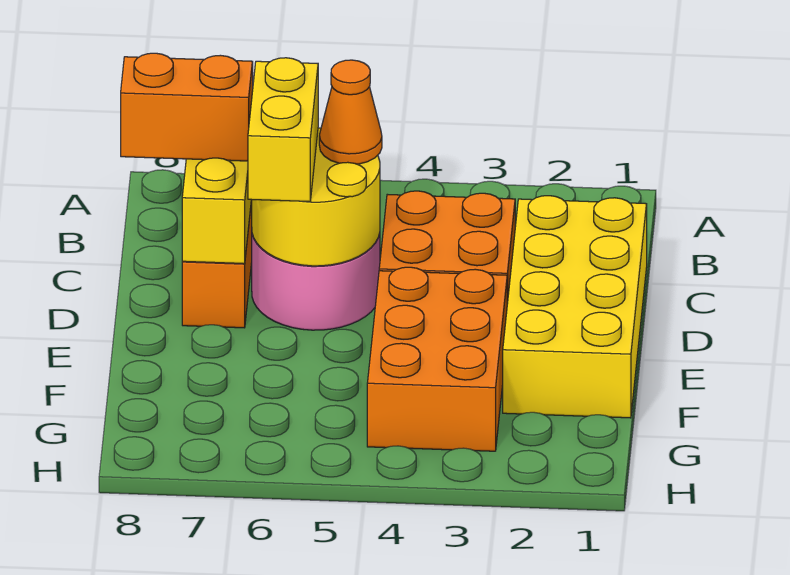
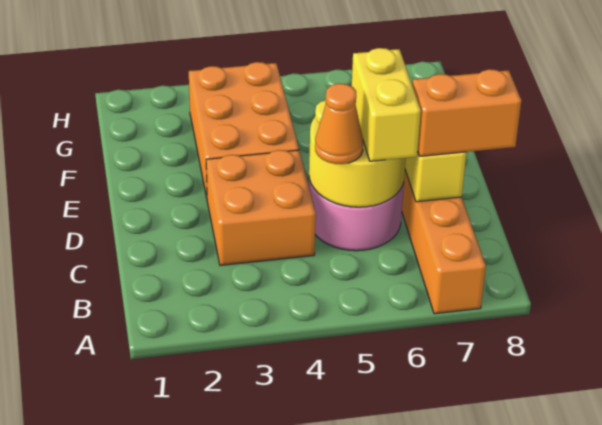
yellow 2x4 brick [503,196,647,418] -> none

